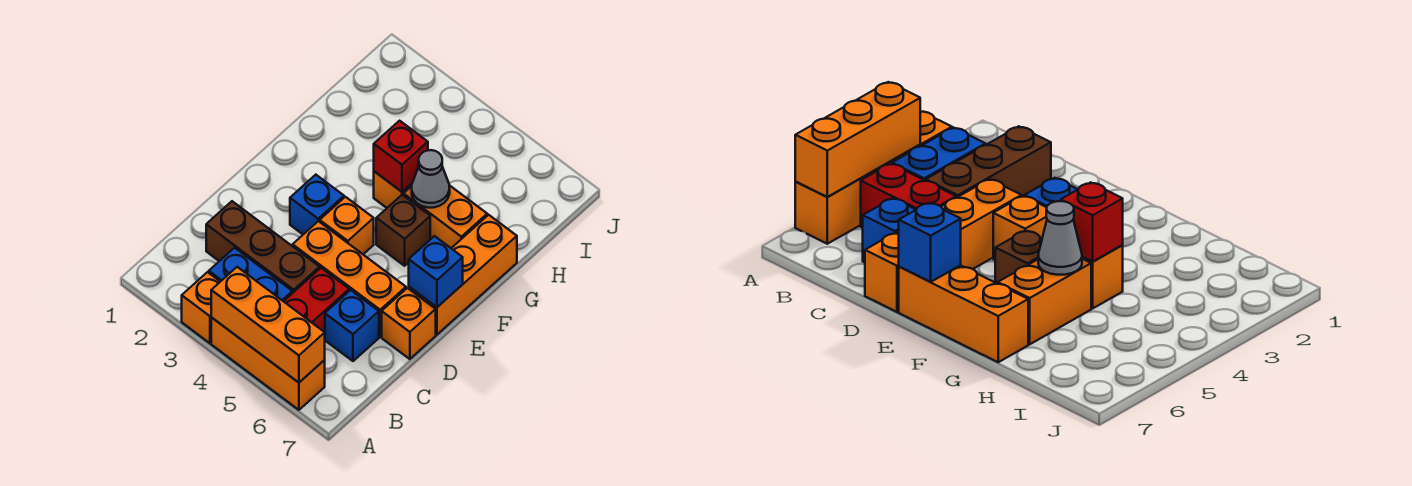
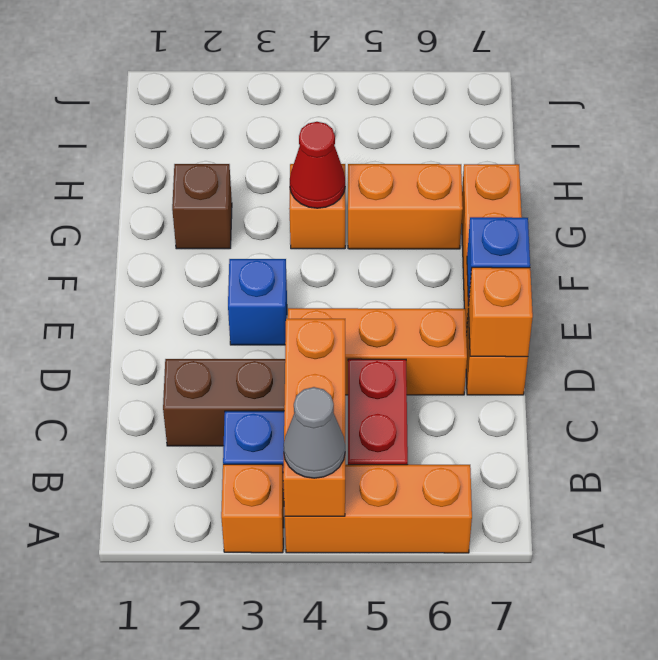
orange 1x3 brick [211,267,325,383] -> orange 1x3 brick turned to [283,319,345,516]
blue 1x1 brick [325,290,379,361] -> none
orange 1x1 brick [320,197,374,254] -> orange 1x1 brick moved to [468,267,533,357]
brown 1x1 brick [376,195,430,266] -> brown 1x1 brick moved to [172,164,232,249]
red 1x1 brick [374,121,428,192] -> red 1x1 cone [290,122,345,208]
grey 1x1 cone [412,150,450,208] -> grey 1x1 cone moved to [284,387,345,478]

